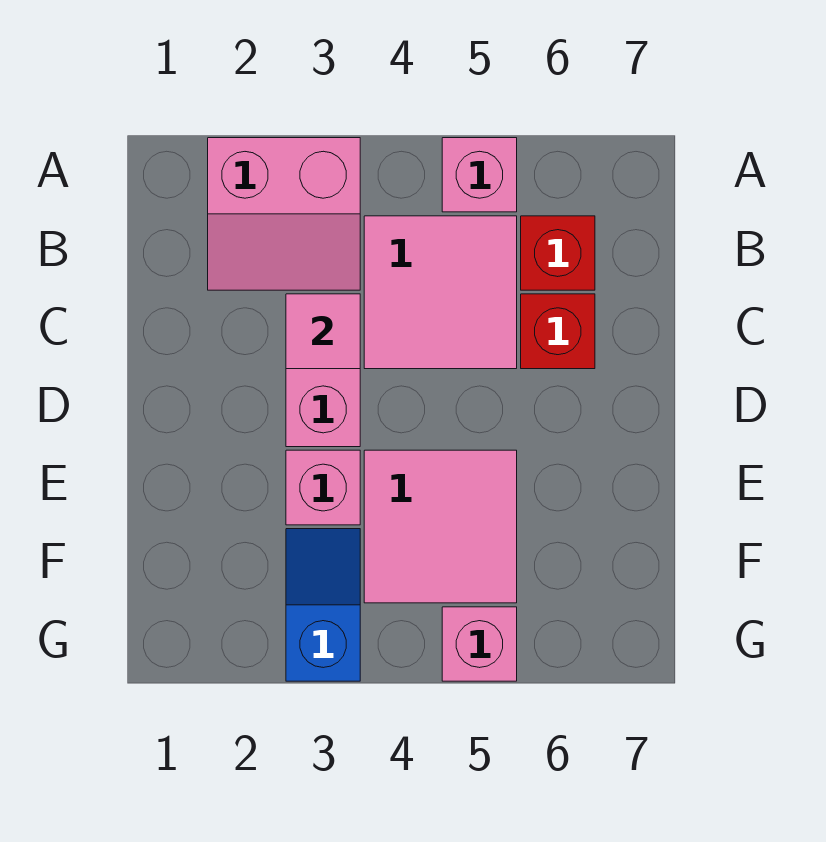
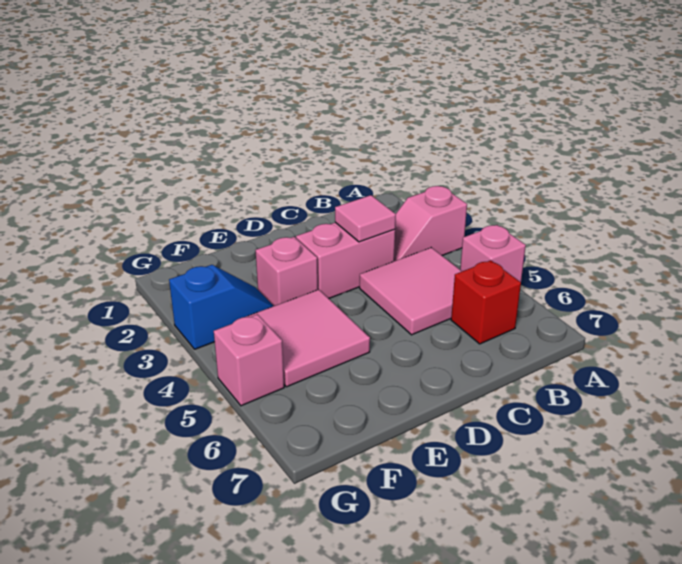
pink 2x2 slope [208,138,360,290] -> pink 1x2 slope [394,186,467,261]
red 1x1 brick [521,294,595,369] -> none

